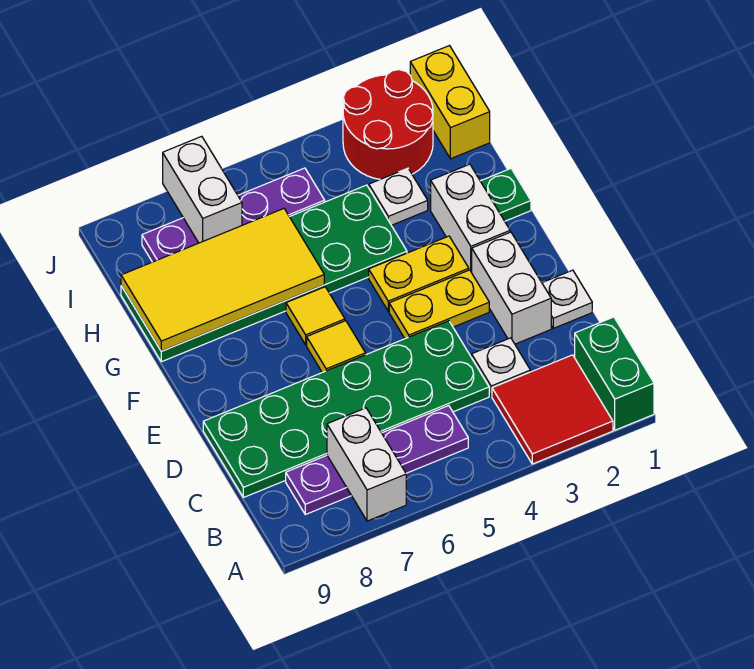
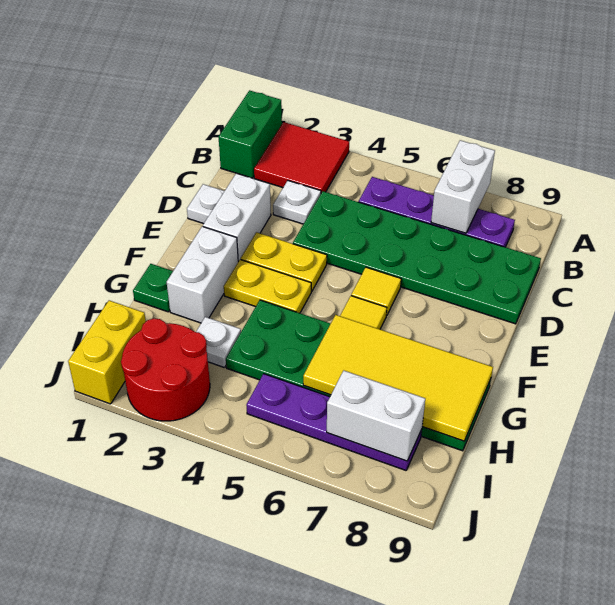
white 1x2 brick [163,136,242,243] -> white 1x2 brick turned to [327,371,425,461]

